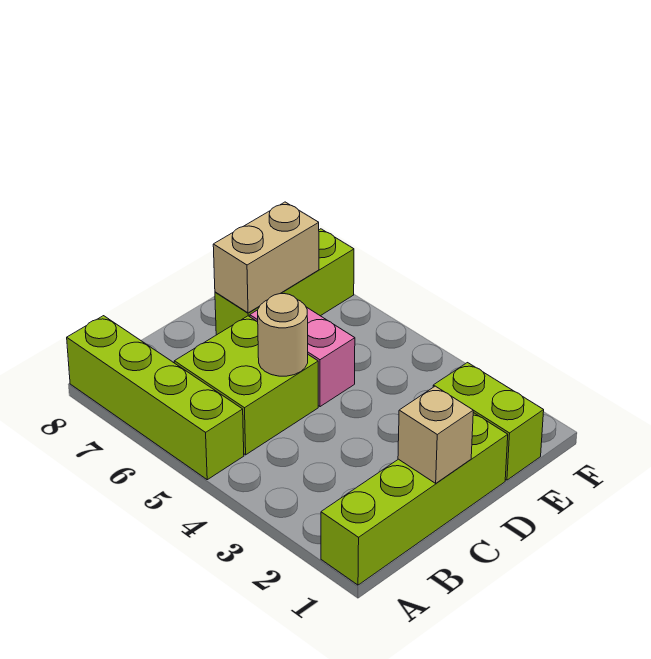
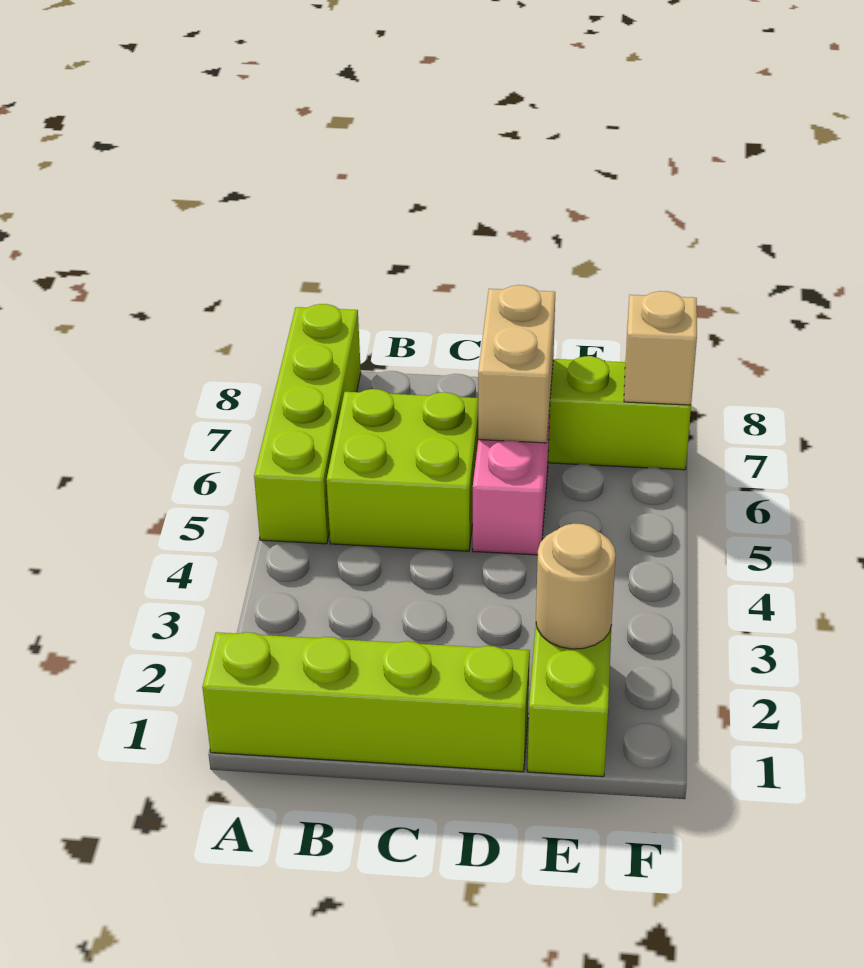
tan 1x1 brick [398,386,473,483] -> tan 1x1 brick moved to [624,291,697,405]
tan 1x1 round brick [258,294,308,376] -> tan 1x1 round brick moved to [536,524,616,649]
tan 1x2 brick [213,202,319,313] -> tan 1x2 brick turned to [478,285,555,443]

